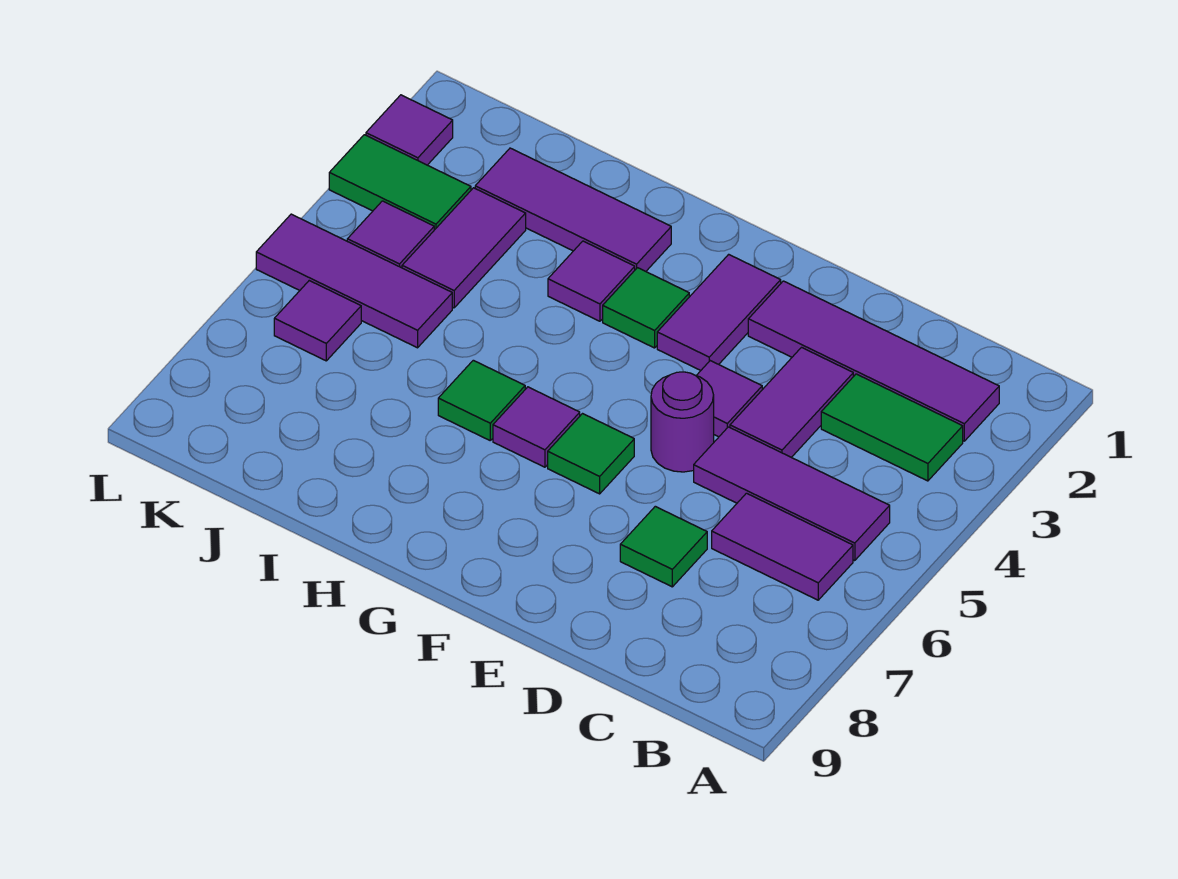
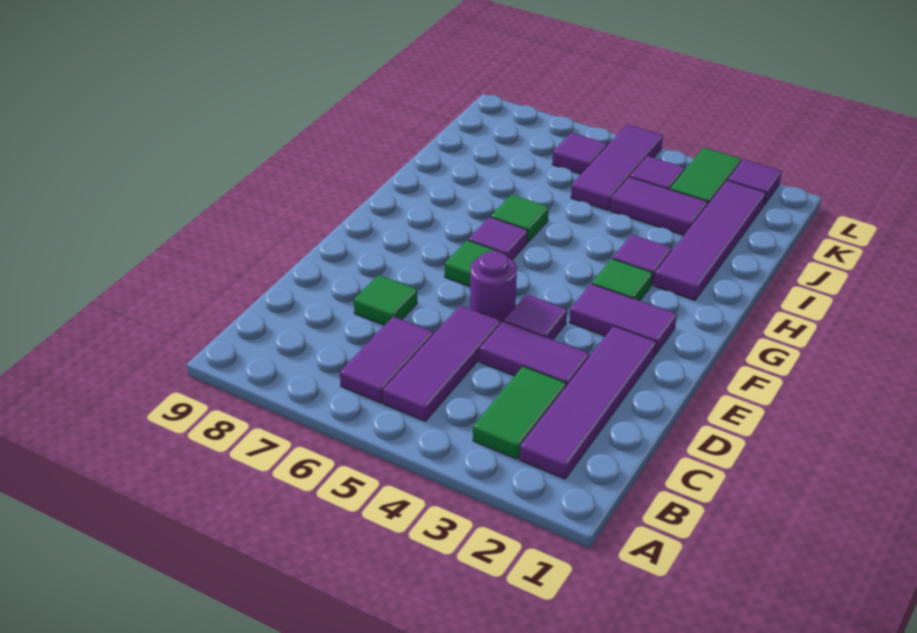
purple 1x3 tile [475,148,671,271] -> purple 1x4 tile [654,180,766,300]

